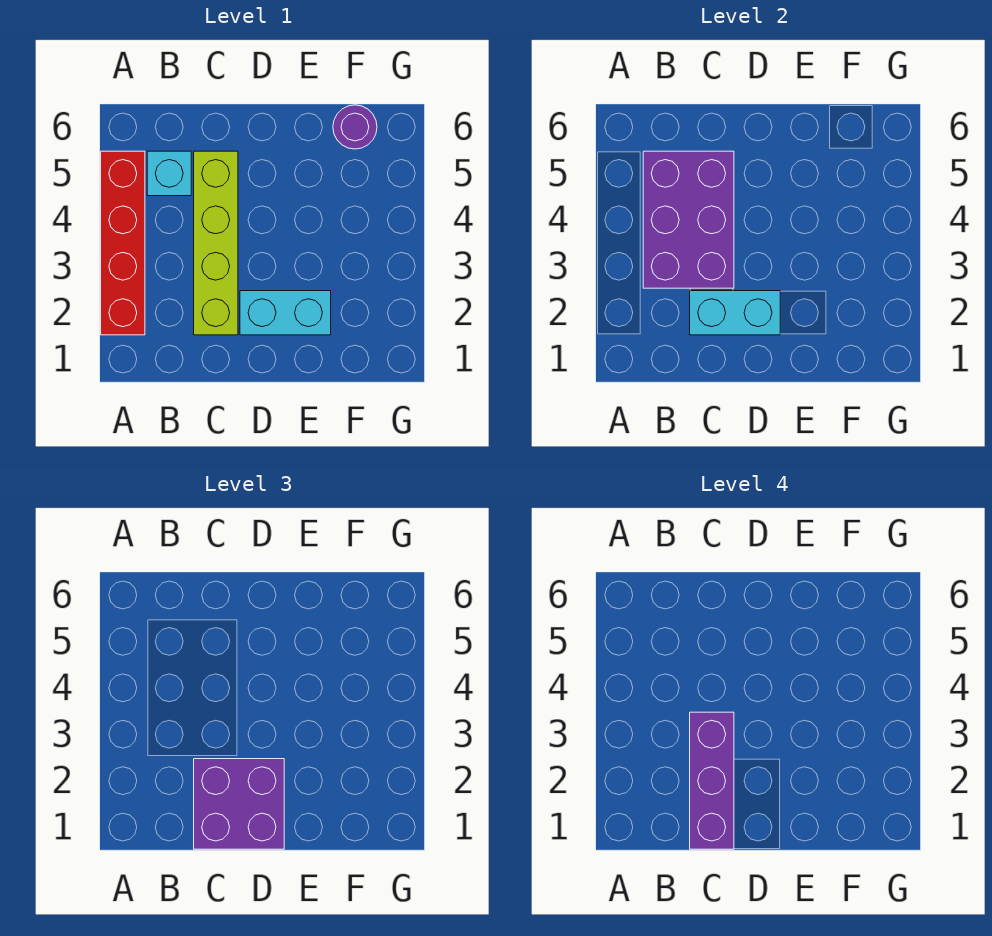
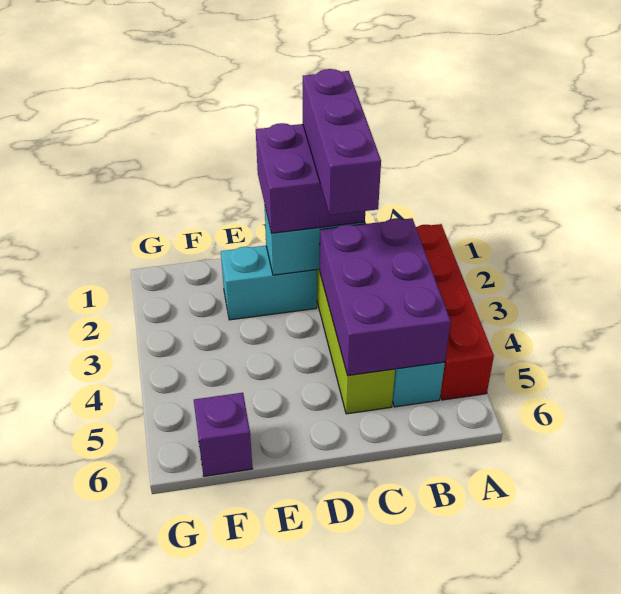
purple 1x1 round brick [333,105,377,149] -> purple 1x1 brick [194,393,253,476]

